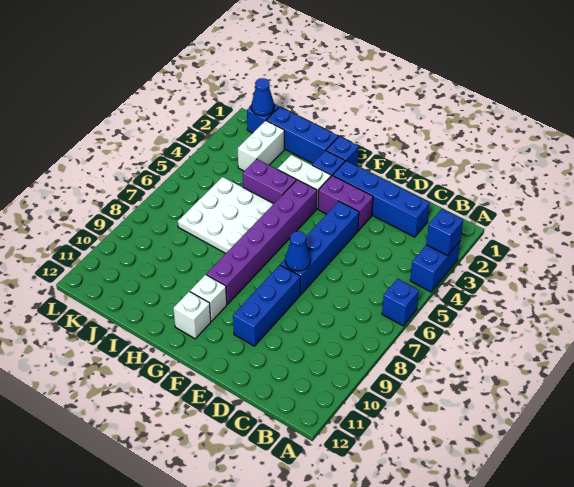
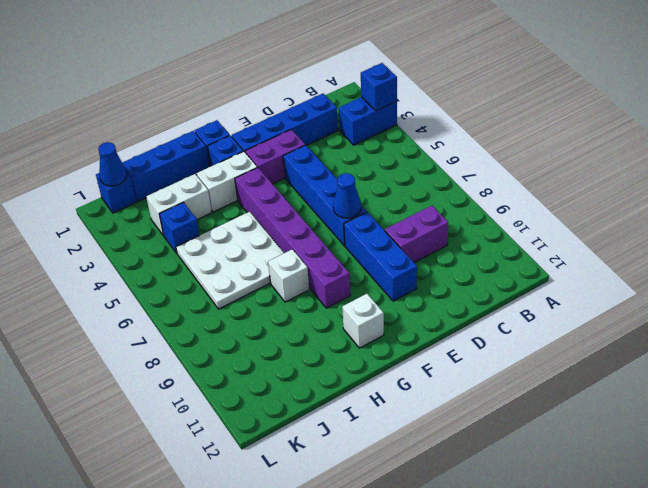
blue 1x2 brick [410,241,460,292] -> blue 1x2 brick turned to [339,97,397,145]
blue 1x1 brick [382,279,419,326] -> blue 1x1 brick moved to [159,202,199,253]
white 1x1 brick [190,275,227,321] -> white 1x1 brick moved to [268,249,309,302]
purple 1x2 brick [243,159,296,204] -> purple 1x2 brick moved to [385,206,448,263]
white 1x2 brick [238,121,284,171] -> white 1x2 brick turned to [146,174,212,235]

